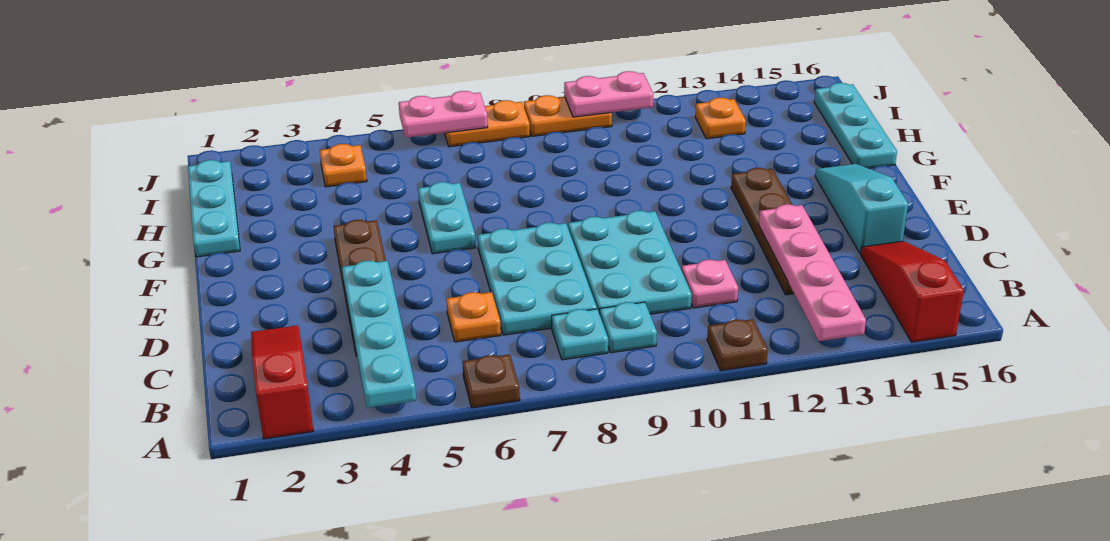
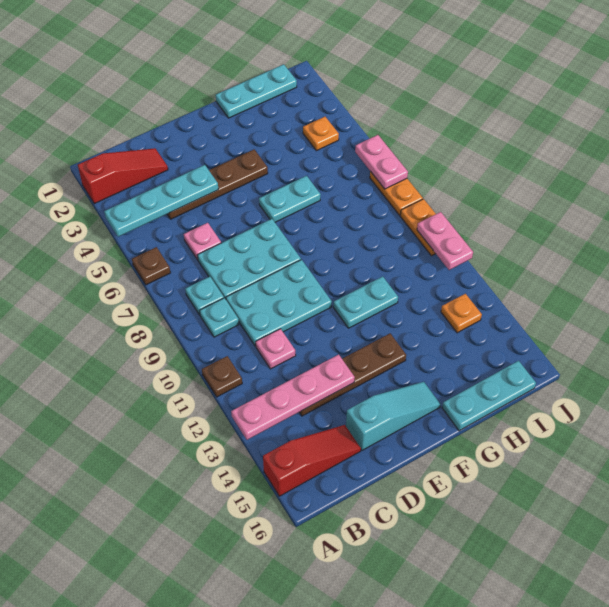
orange 1x1 plate [446,292,501,342] -> pink 1x1 plate [184,223,221,260]
none -> cyan 1x2 plate [333,276,398,328]

